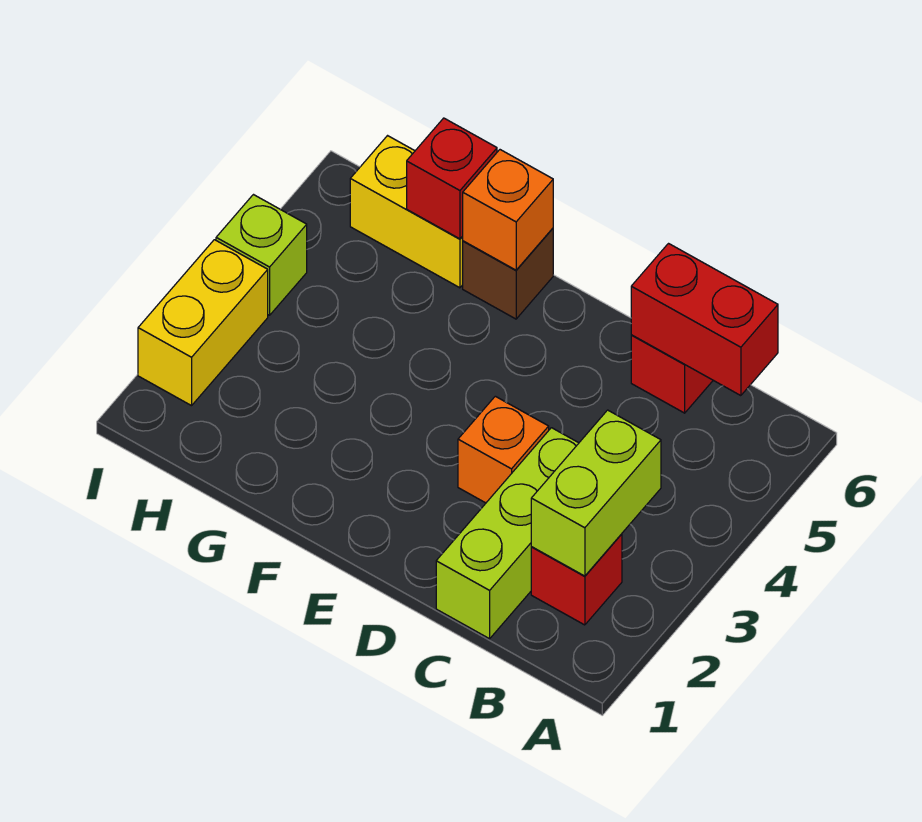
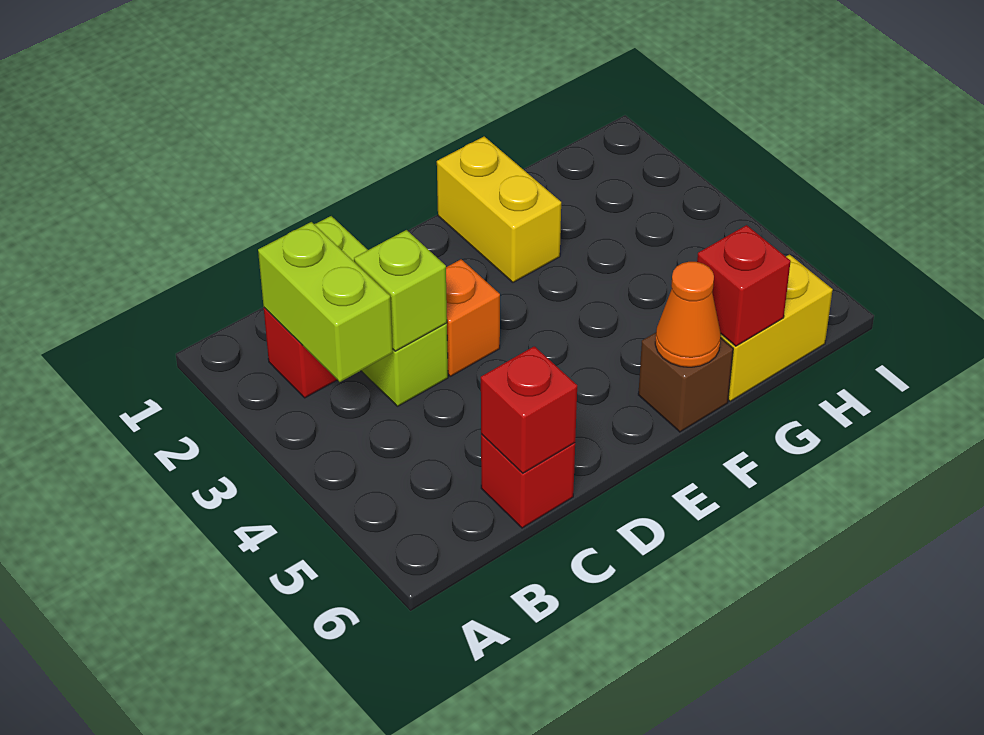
red 1x2 brick [631,244,778,396] -> red 1x1 brick [481,346,577,473]
orange 1x1 brick [462,150,553,270] -> orange 1x1 cone [655,262,721,367]
yellow 1x2 brick [138,240,268,406] -> yellow 1x2 brick moved to [437,136,561,282]
lime 1x1 brick [216,195,307,315] -> lime 1x1 brick moved to [354,230,447,351]

